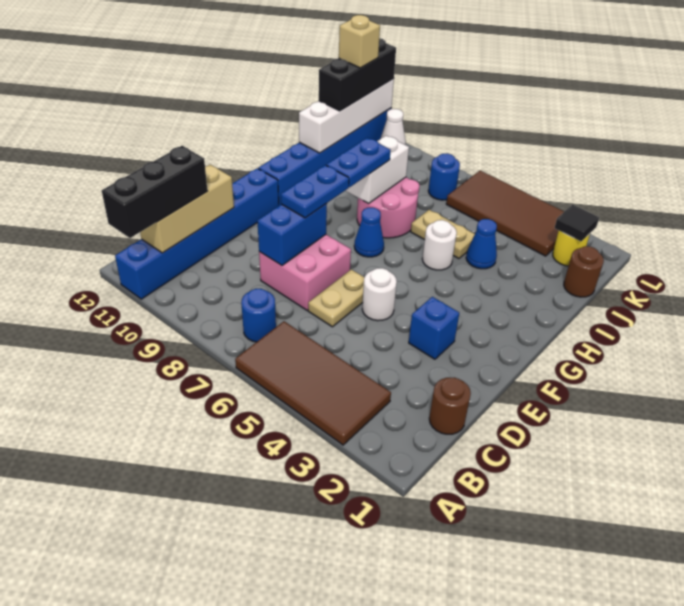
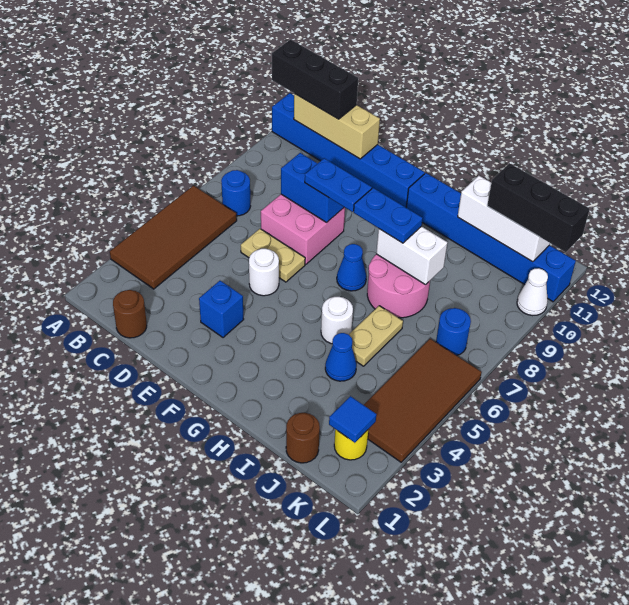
white 1x4 brick [299,79,394,153] -> white 1x3 brick [458,176,550,262]
black 1x1 tile [555,205,599,241] -> blue 1x1 tile [329,396,376,443]
tan 1x1 brick [339,15,380,68] -> none

